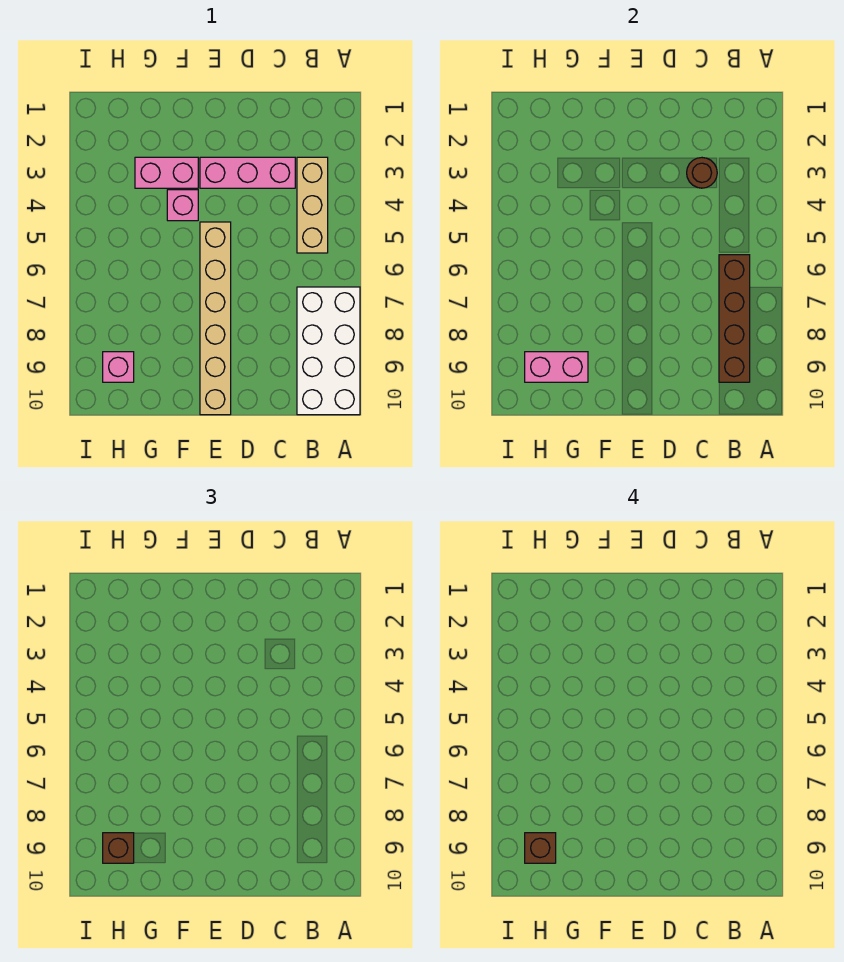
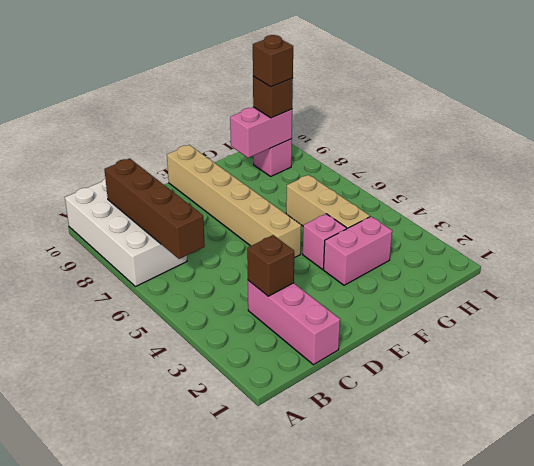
tan 1x3 brick [297,157,328,253] -> tan 1x3 brick moved to [286,175,370,229]
pink 1x3 brick [200,157,295,188] -> pink 1x3 brick turned to [248,280,340,365]
brown 1x1 round brick [687,158,717,188] -> brown 1x1 brick [247,235,294,296]

